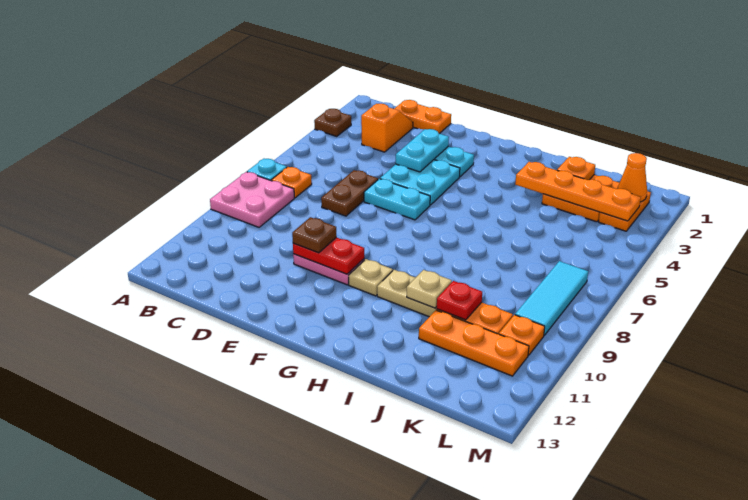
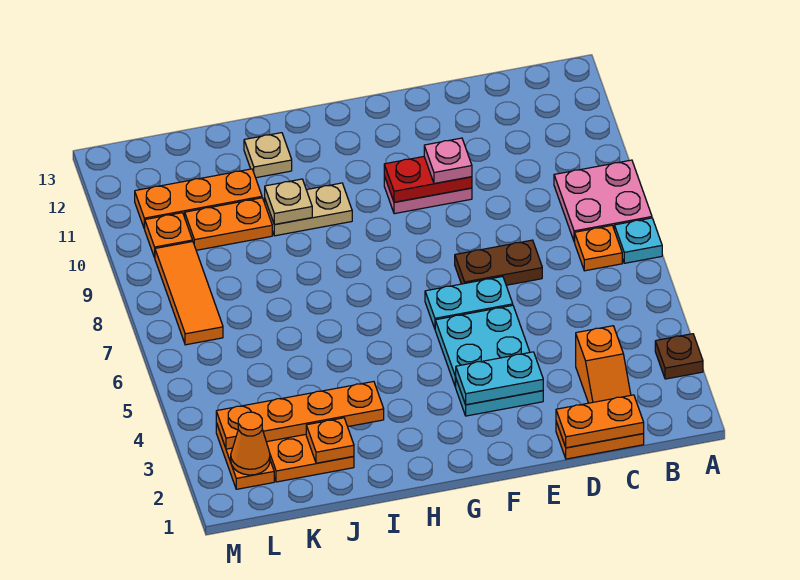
none -> orange 1x2 plate [556,395,644,448]
brown 1x2 plate [321,170,378,216] -> brown 1x2 plate turned to [455,240,542,285]
cyan 1x2 plate [396,129,449,172] -> cyan 1x2 plate turned to [455,352,543,405]
brown 1x1 plate [292,217,337,253] -> pink 1x1 plate [424,138,472,183]
tan 1x1 plate [349,259,393,296] -> tan 1x1 plate moved to [244,133,292,178]
red 1x1 plate [437,281,482,320] -> none
cyan 1x3 tile [515,261,588,335] -> orange 1x3 tile [155,242,223,345]

